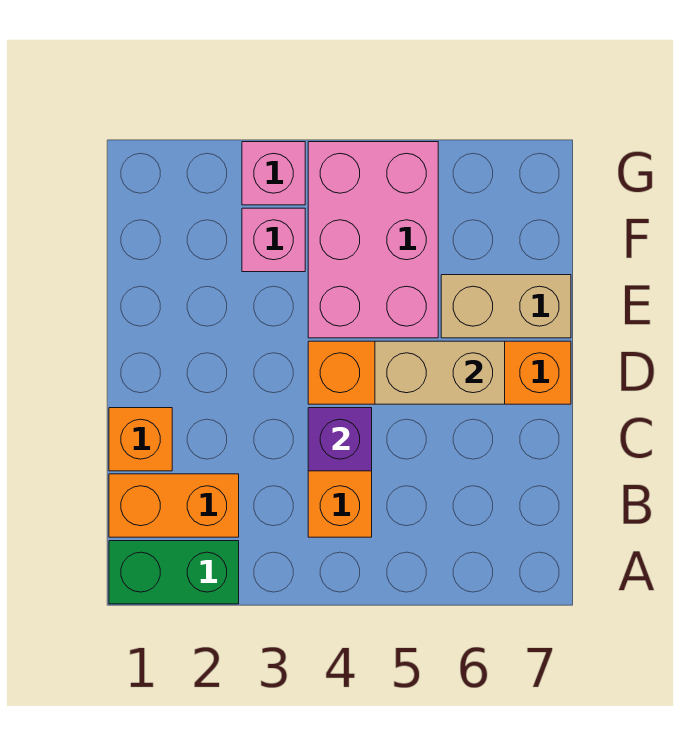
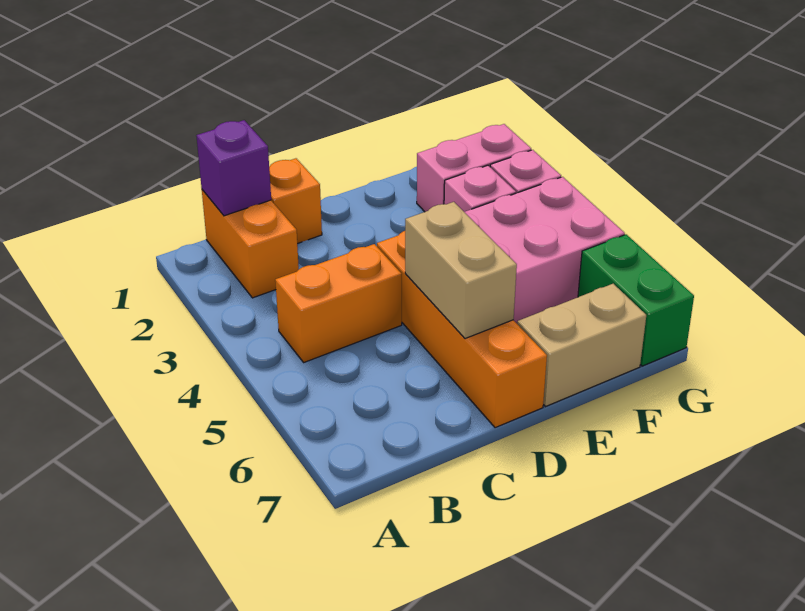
green 1x2 brick [109,541,239,604] -> green 1x2 brick moved to [578,234,694,366]
purple 1x1 brick [308,408,372,471] -> purple 1x1 brick moved to [196,120,271,216]
tan 1x2 brick [441,275,571,338] -> tan 1x2 brick turned to [517,284,646,407]
none -> pink 1x2 brick [417,124,531,212]

